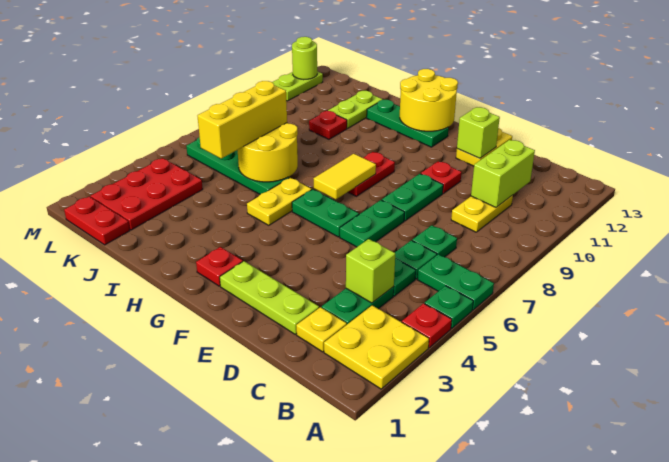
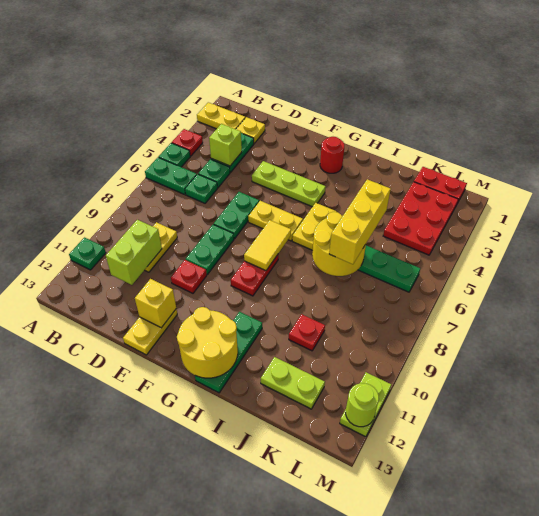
yellow 2x2 plate [324,305,429,389] -> yellow 1x2 plate [197,102,245,129]
green 1x1 plate [412,225,457,257] -> green 1x1 plate moved to [69,238,106,270]
lime 1x3 plate [220,261,319,334] -> lime 1x3 plate moved to [252,161,326,207]
lime 1x1 brick [457,107,500,158] -> yellow 1x1 brick [135,279,176,328]
green 1x2 plate [292,189,359,237] -> yellow 1x2 plate [248,201,303,241]
red 1x1 plate [196,247,243,286] -> red 1x1 round brick [320,137,344,173]
green 1x3 plate [367,100,449,147] -> green 1x3 plate turned to [195,312,262,393]
lime 1x2 plate [328,91,383,128] -> lime 1x2 plate turned to [261,357,325,409]

